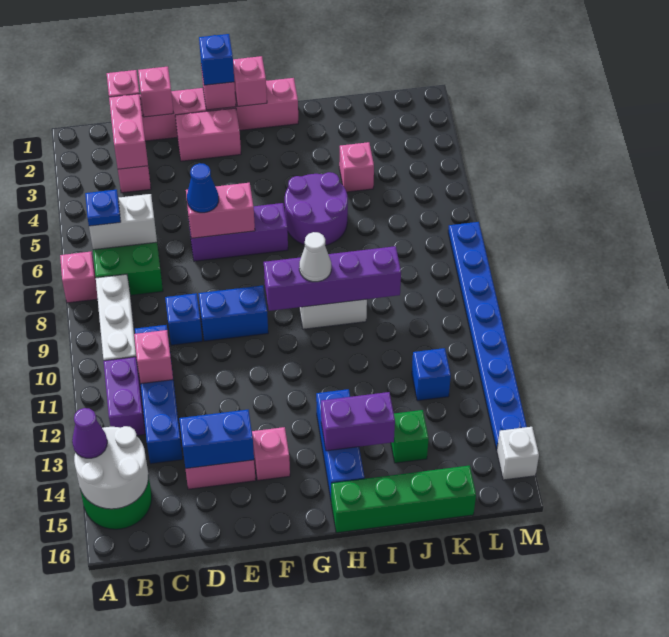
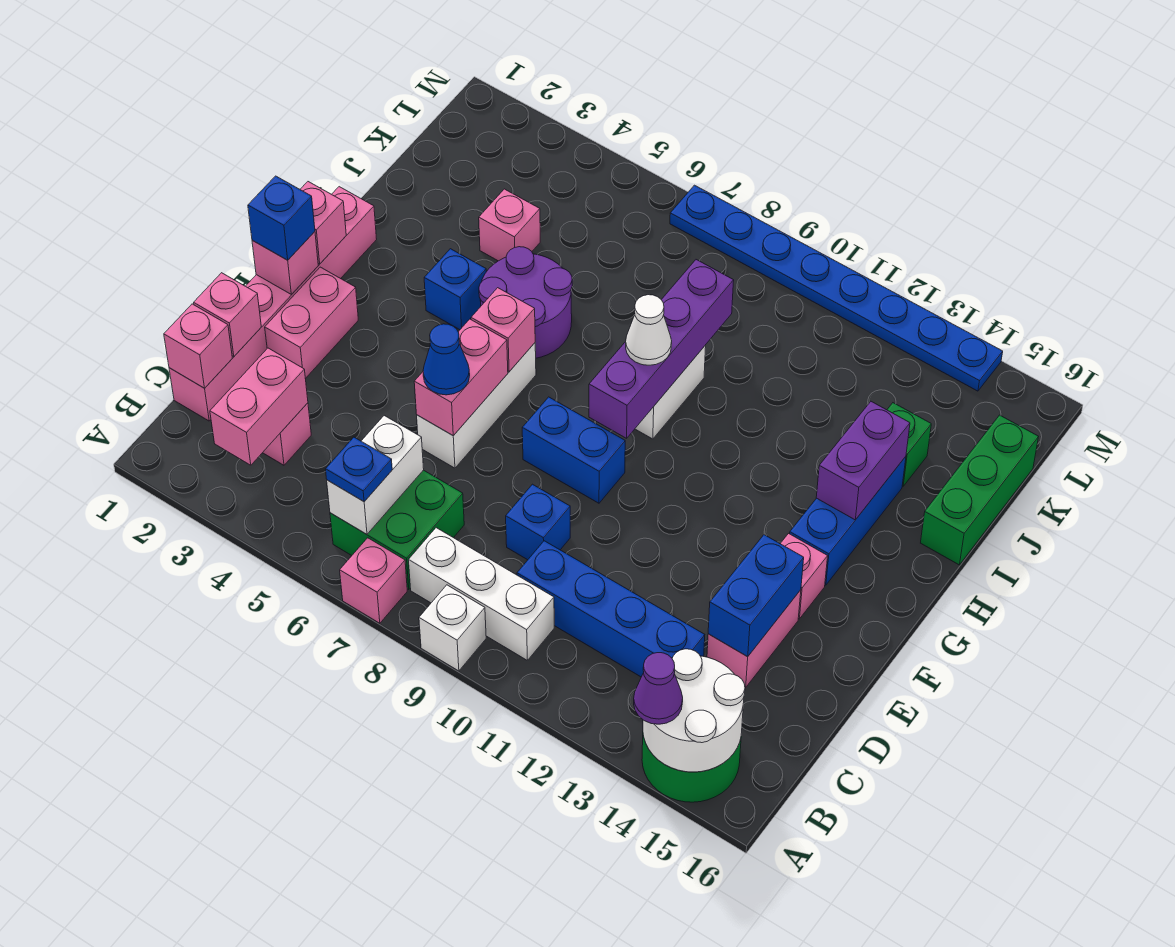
purple 1x2 brick [104,357,145,435] -> none
pink 1x2 brick [109,94,148,169] -> pink 1x2 brick turned to [210,348,308,465]
pink 1x1 brick [134,330,173,384] -> pink 1x1 brick moved to [471,288,535,371]
purple 1x3 brick [189,203,288,261] -> white 1x3 brick [417,343,536,468]
blue 1x2 brick [198,285,268,341] -> blue 1x2 brick turned to [522,397,625,503]
blue 1x3 brick [316,389,365,499] -> blue 1x3 brick turned to [790,457,906,585]
green 1x4 brick [331,465,476,533] -> green 1x3 brick [921,415,1039,565]
blue 1x1 brick [412,348,451,401] -> blue 1x1 brick moved to [424,249,486,330]
white 1x1 brick [497,427,539,480] -> white 1x1 brick moved to [419,585,486,671]

